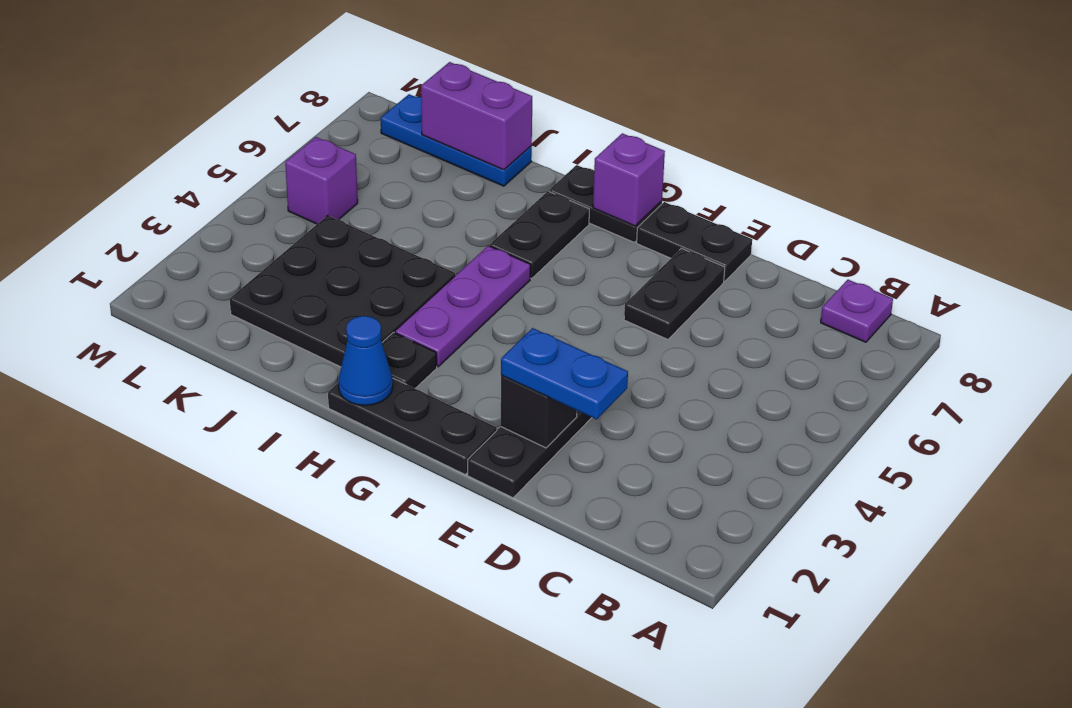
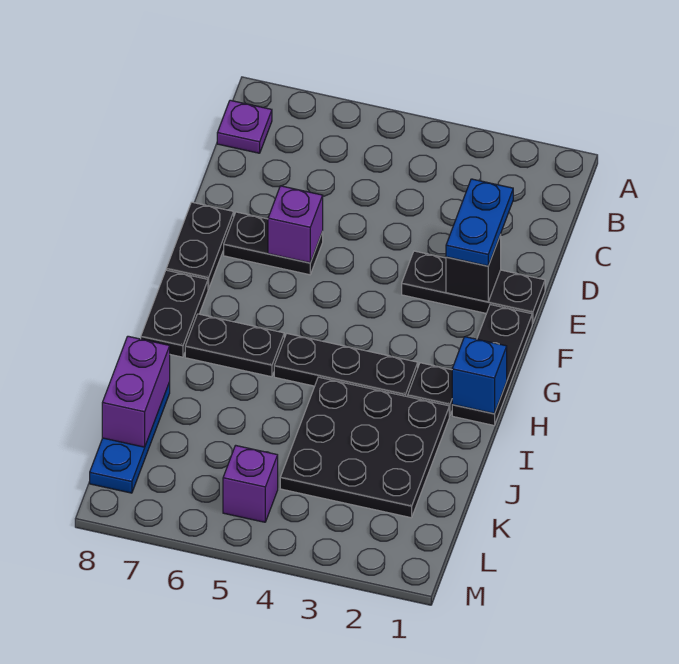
purple 1x1 brick [593,133,665,226] -> purple 1x1 brick moved to [268,186,323,263]
blue 1x1 cone [338,316,393,405] -> blue 1x1 brick [452,337,507,414]
purple 1x3 plate [395,246,530,367] -> black 1x3 plate [274,334,418,397]

